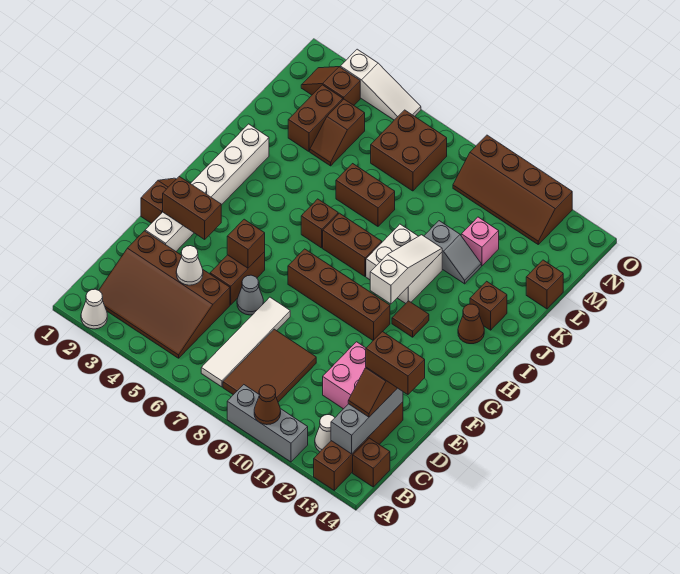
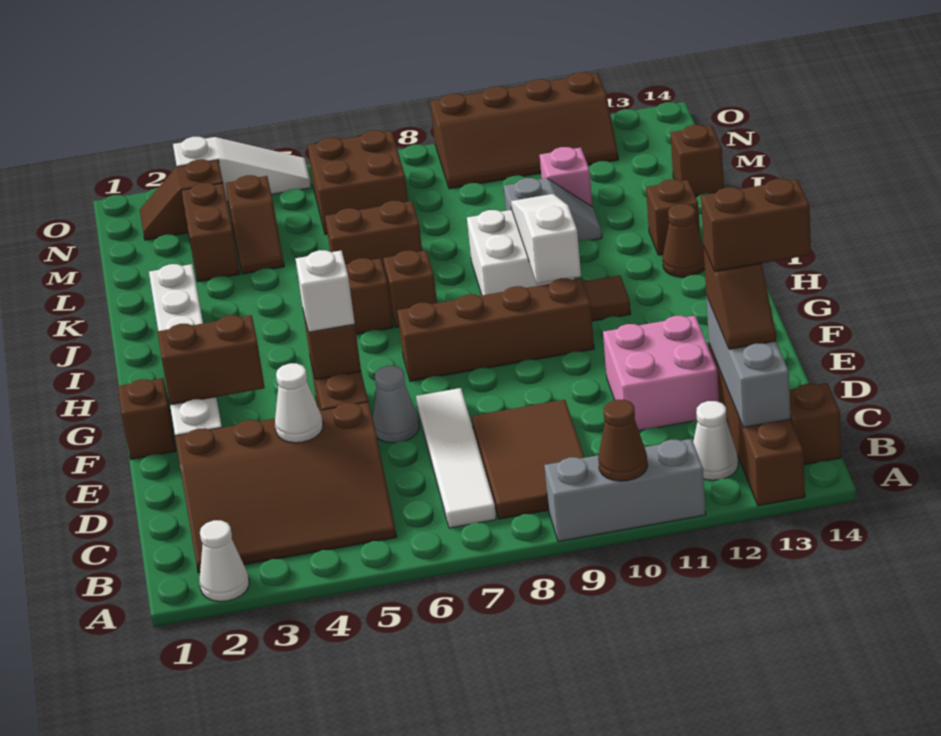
none -> white 1x1 brick [296,250,355,332]
brown 1x2 brick [323,213,382,276] -> brown 1x1 brick [383,250,437,327]

